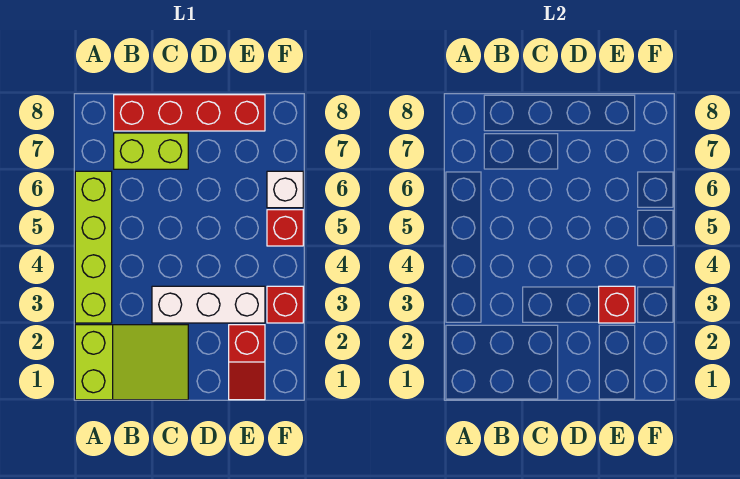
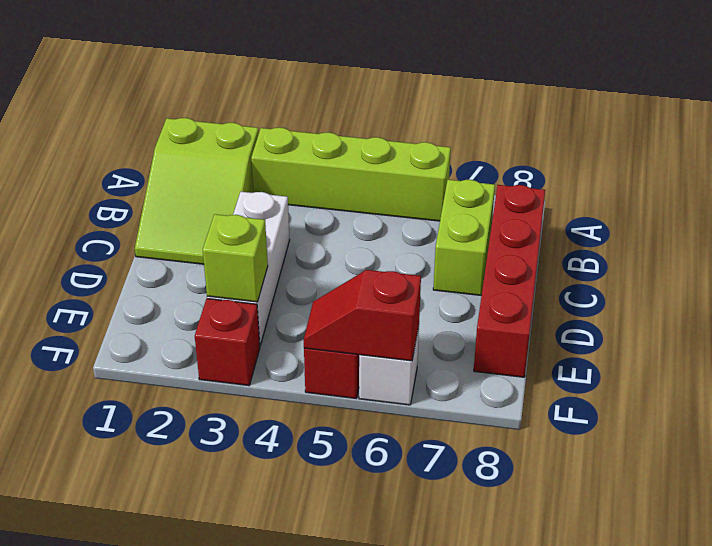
red 1x2 slope [229,325,265,400] -> red 1x2 slope moved to [304,270,421,361]
red 1x1 brick [599,286,635,323] -> lime 1x1 brick [203,214,268,302]

